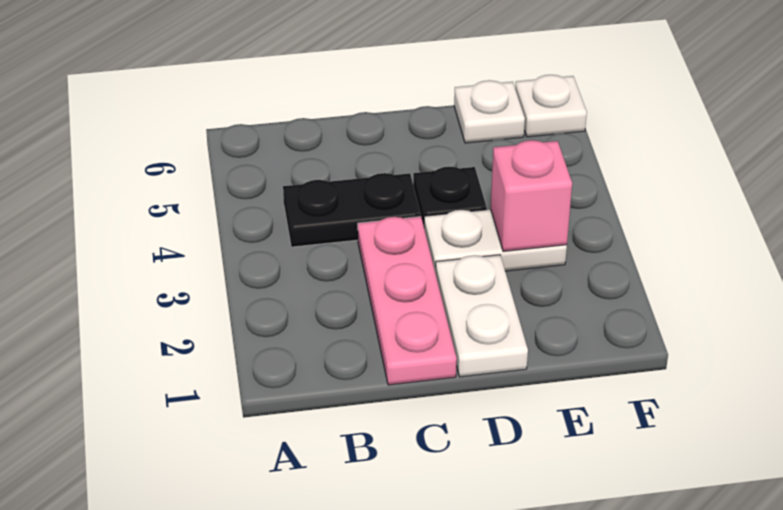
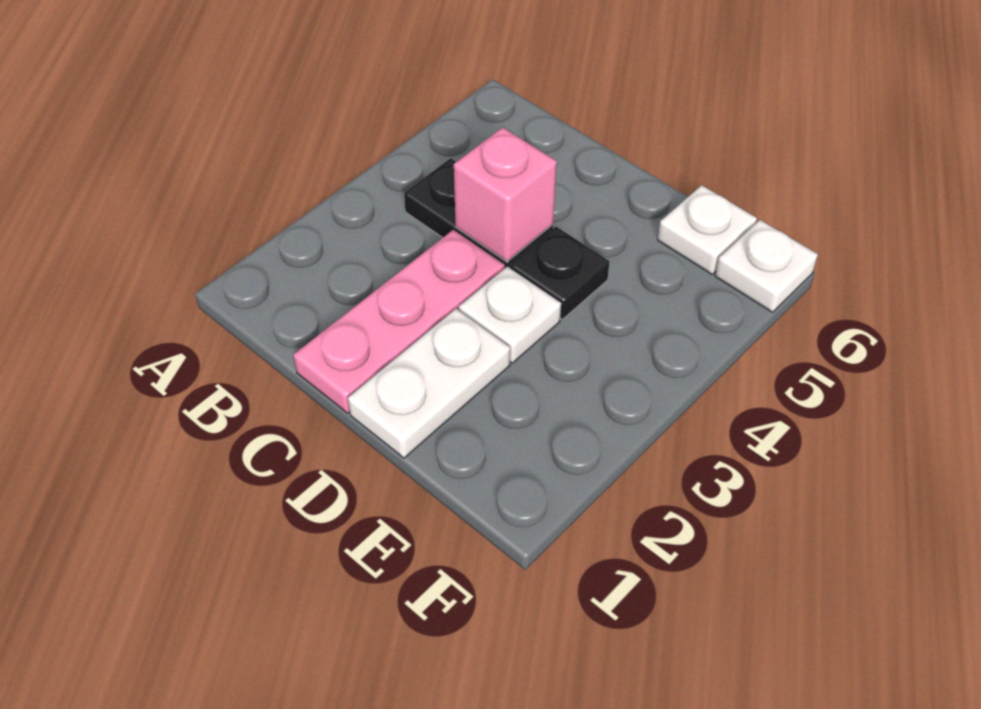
white 1x2 plate [424,209,567,273] -> white 1x1 plate [459,266,561,363]
pink 1x1 brick [491,140,572,251] -> pink 1x1 brick moved to [454,127,557,262]

